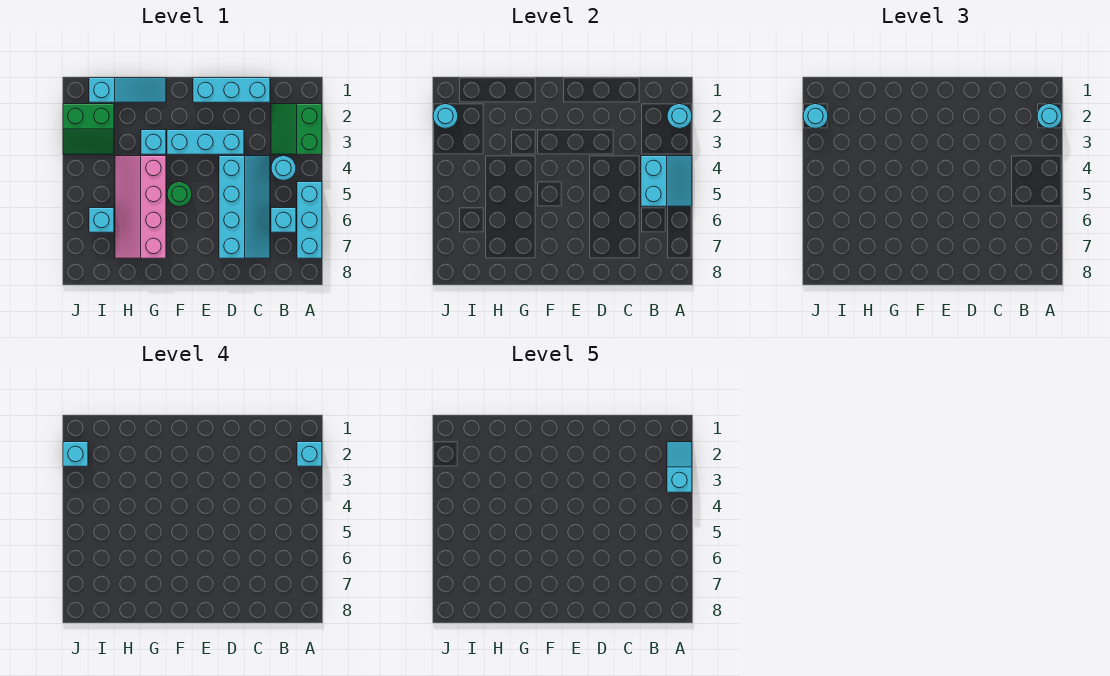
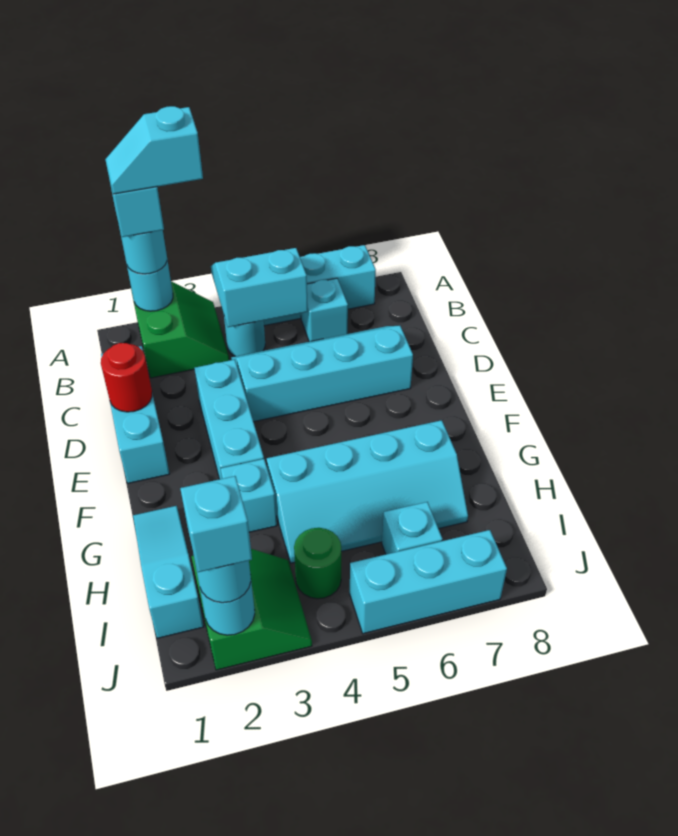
green 2x2 slope [271,104,322,154] -> green 2x2 slope turned to [131,281,229,378]
none -> red 1x1 round brick [101,343,152,412]
green 1x1 round brick [167,182,192,206] -> green 1x1 round brick moved to [294,528,341,599]
pink 2x4 slope [115,156,166,258] -> cyan 2x4 slope [267,420,468,563]
none -> cyan 1x3 brick [350,530,507,634]

